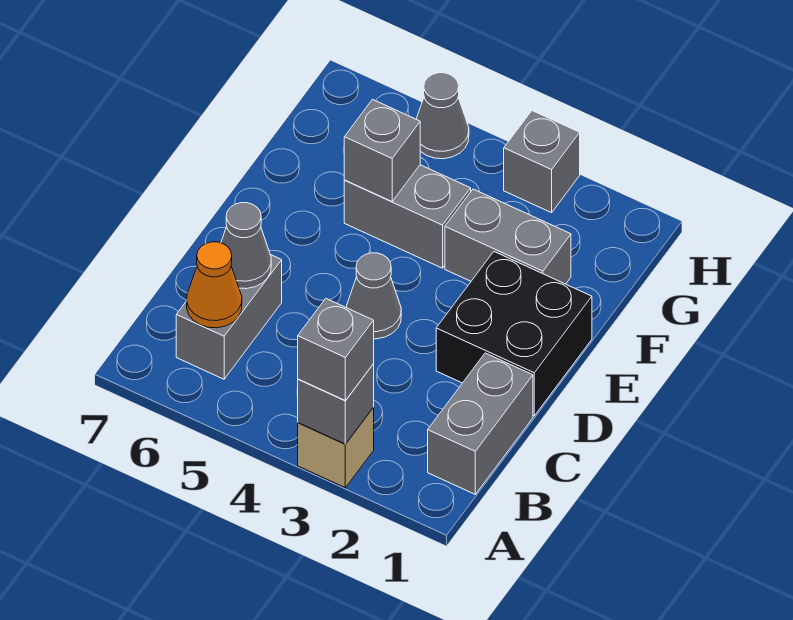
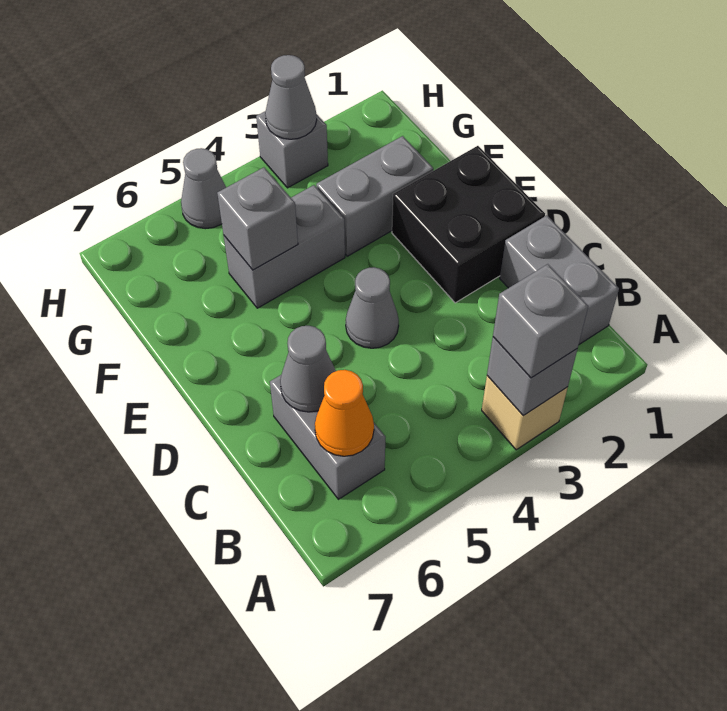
none -> grey 1x1 cone [265,55,317,139]

